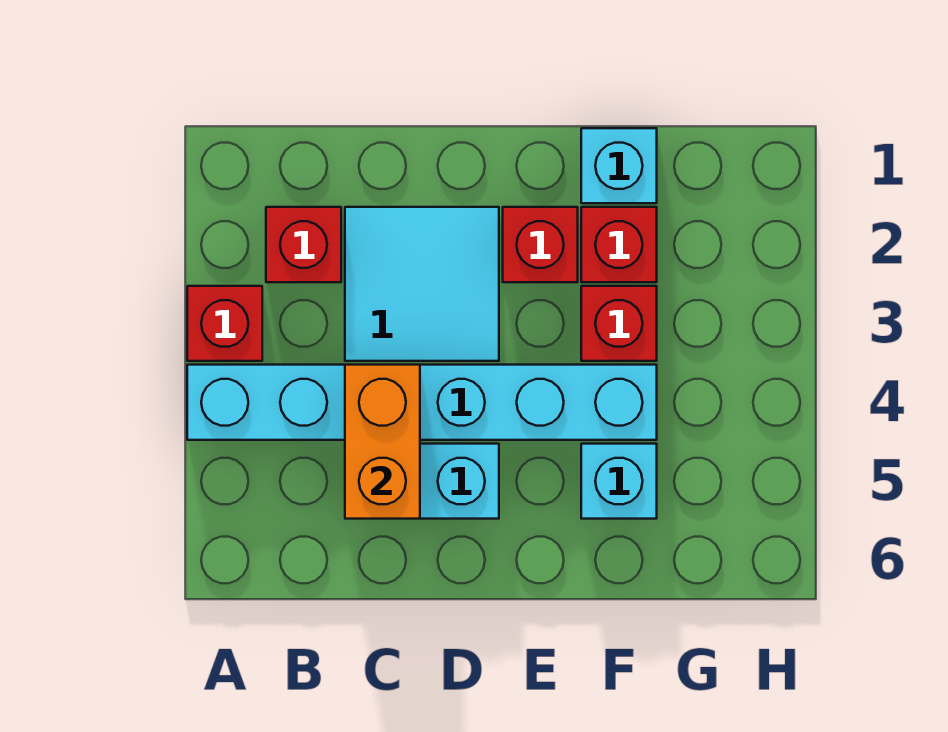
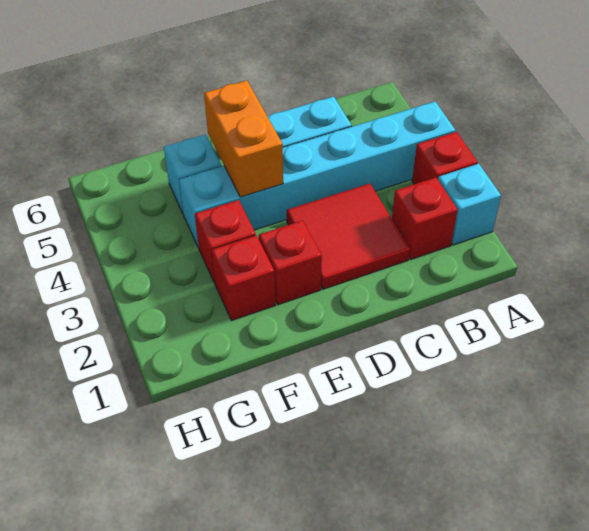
cyan 2x2 tile [345,207,499,361] -> red 2x2 tile [287,183,410,289]
orange 1x2 brick [345,365,420,519] -> orange 1x2 brick moved to [204,81,283,197]
cyan 1x1 brick [581,128,657,203] -> cyan 1x1 brick moved to [438,164,501,245]

